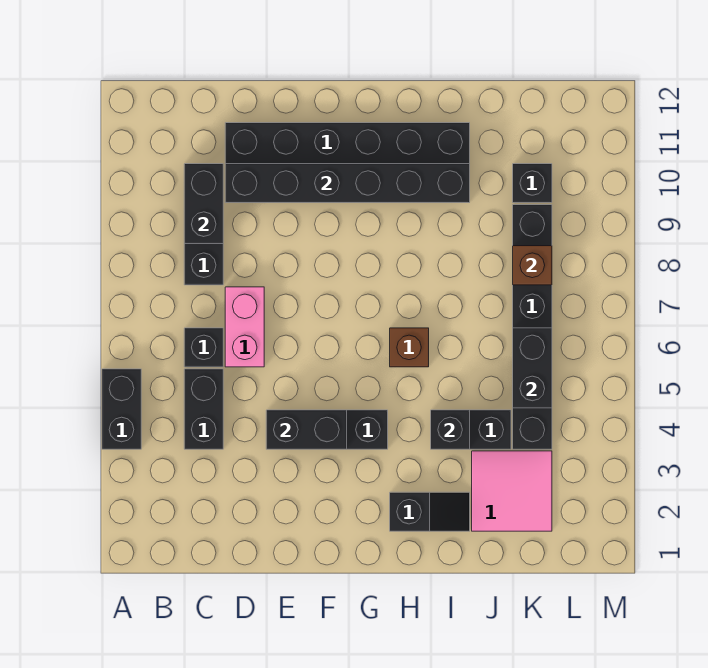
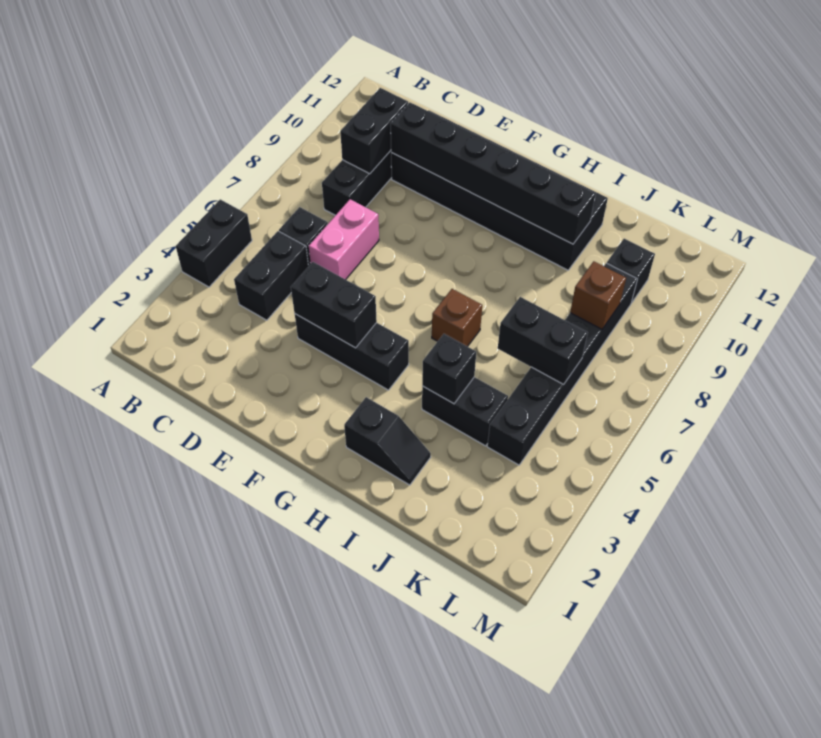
pink 2x2 tile [472,451,552,531] -> none
black 1x2 brick [513,328,552,408] -> black 1x2 brick turned to [498,297,588,384]

